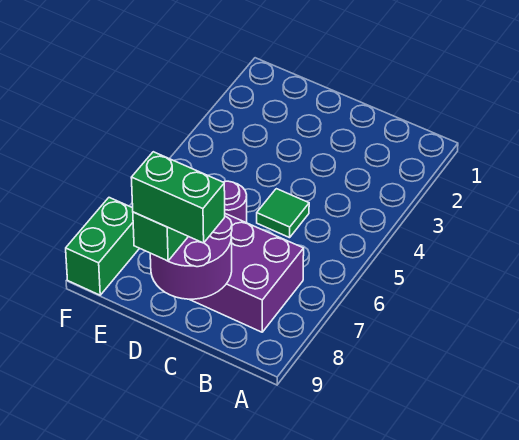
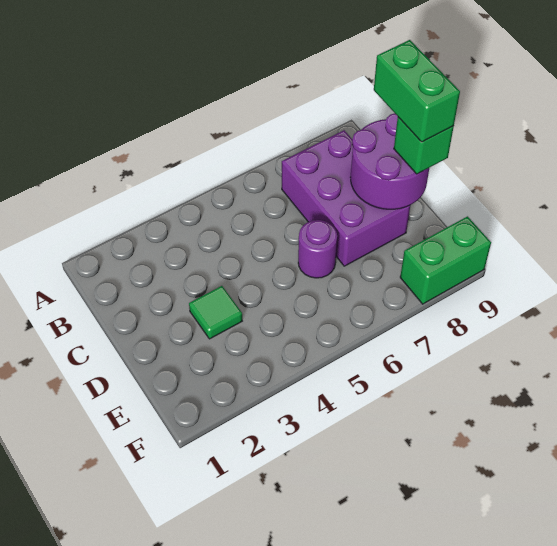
green 1x1 tile [257,189,309,238] -> green 1x1 tile moved to [189,286,242,339]

